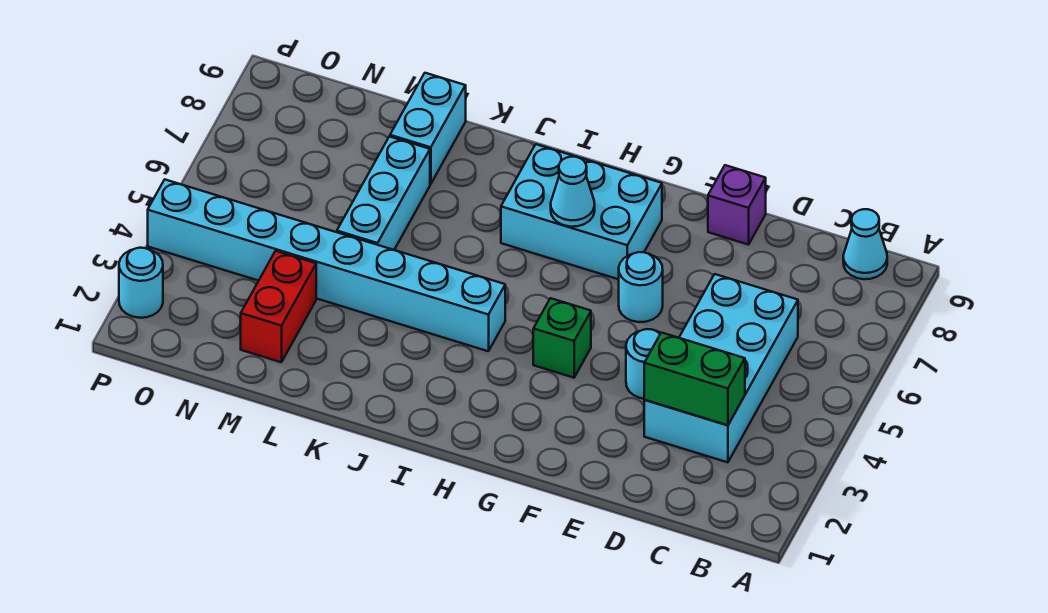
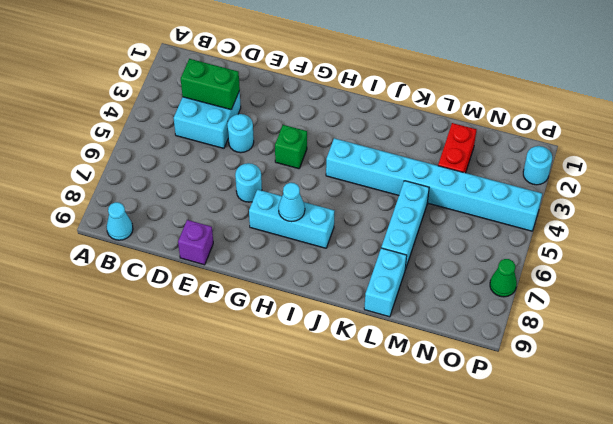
cyan 2x4 brick [644,274,798,462] -> cyan 2x2 brick [174,91,241,148]
cyan 2x3 brick [501,144,662,279] -> cyan 1x3 brick [249,190,335,248]
none -> green 1x1 cone [490,259,517,297]

